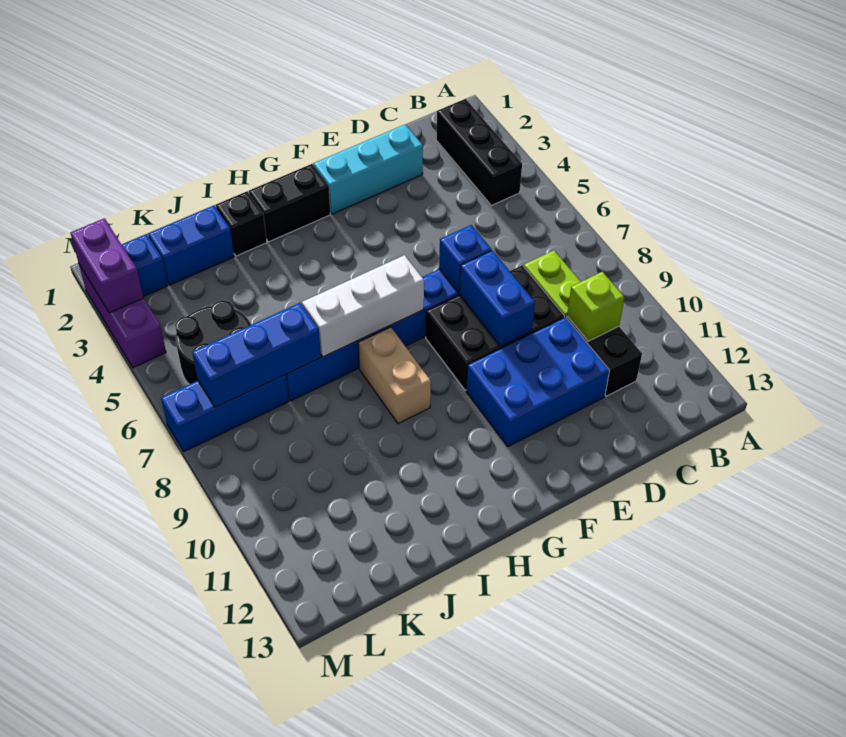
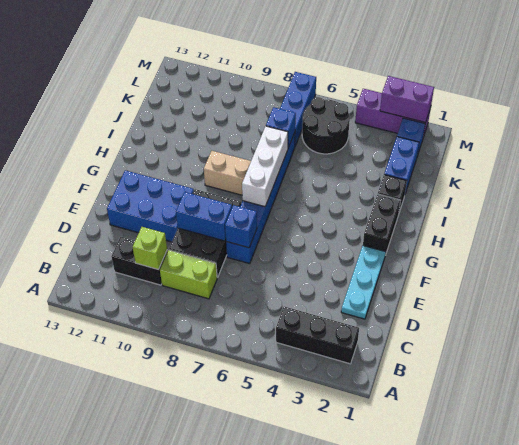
cyan 1x3 brick [313,124,423,214] -> cyan 1x3 plate [341,246,386,319]
blue 2x3 brick [466,317,610,447] -> blue 2x3 brick turned to [107,170,194,242]
blue 1x3 brick [192,303,321,408] -> blue 1x1 brick [266,107,296,148]

